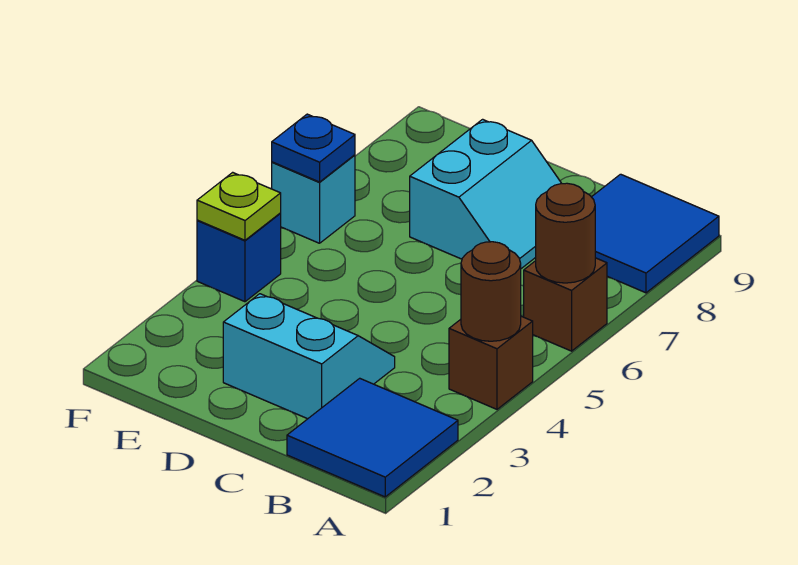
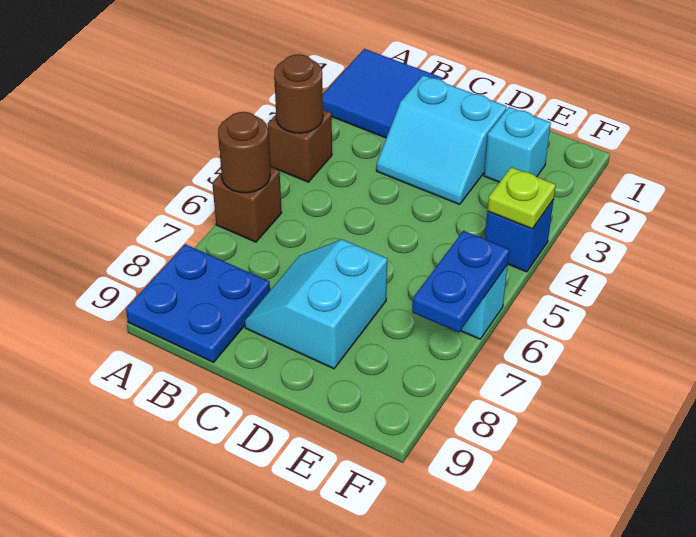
blue 2x2 tile [592,174,719,293] -> blue 2x2 plate [126,244,270,362]
none -> cyan 1x1 brick [484,107,551,182]
blue 1x1 plate [272,114,355,182] -> blue 1x2 plate [412,231,509,332]

